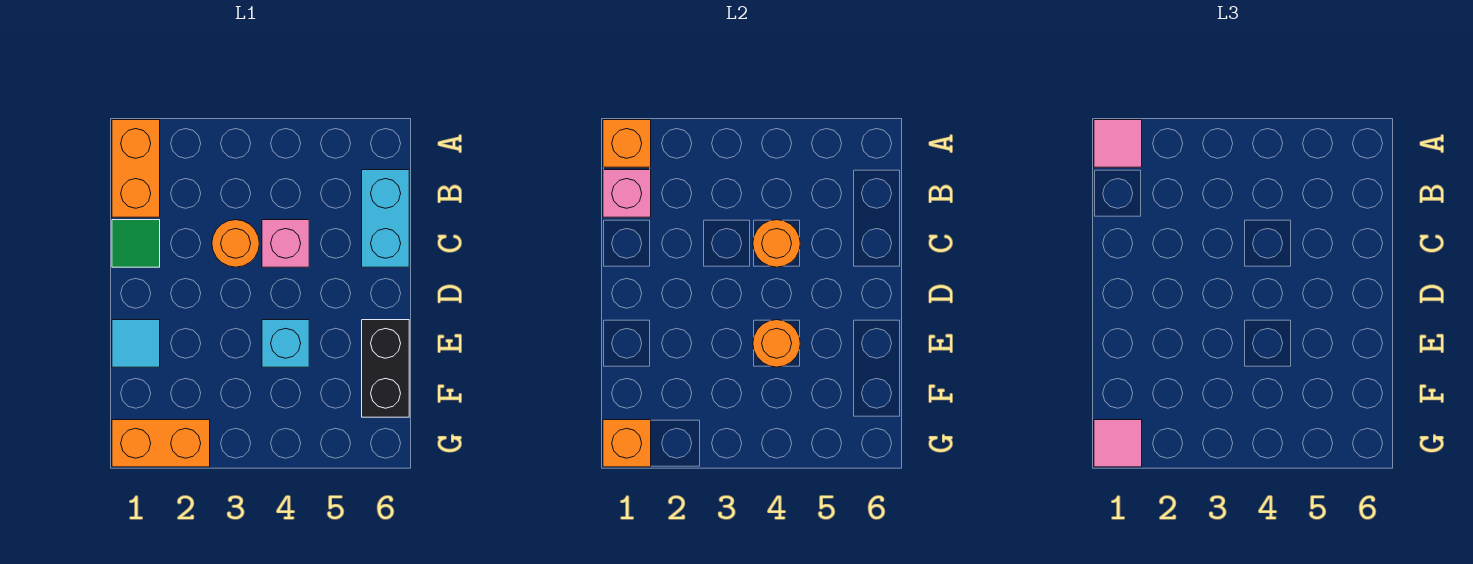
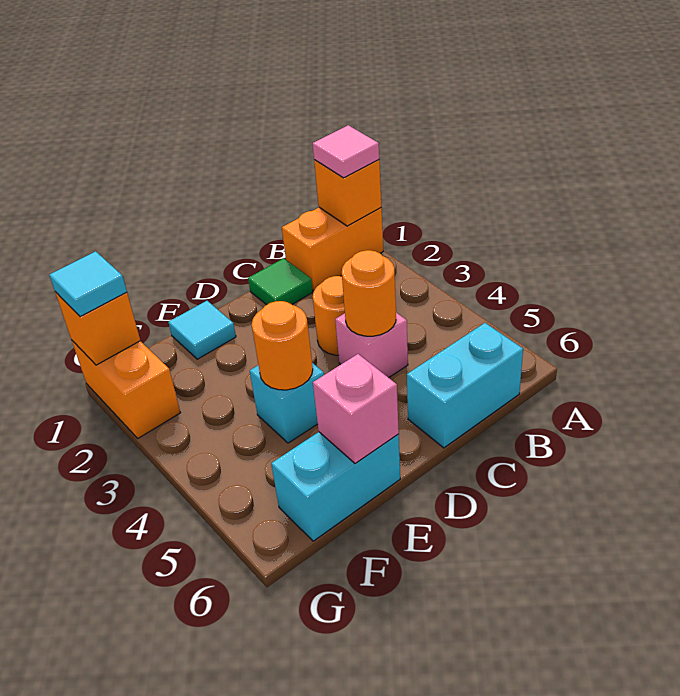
pink 1x1 brick [603,170,651,217] -> pink 1x1 brick moved to [313,354,399,463]
black 1x2 brick [362,320,409,417] -> cyan 1x2 brick [271,432,400,541]
pink 1x1 tile [1094,420,1142,467] -> cyan 1x1 tile [49,251,127,317]

